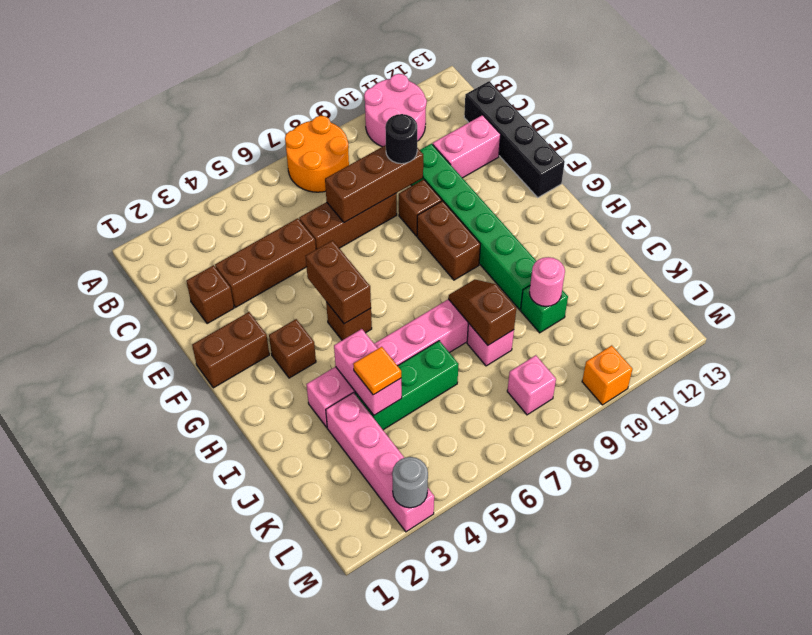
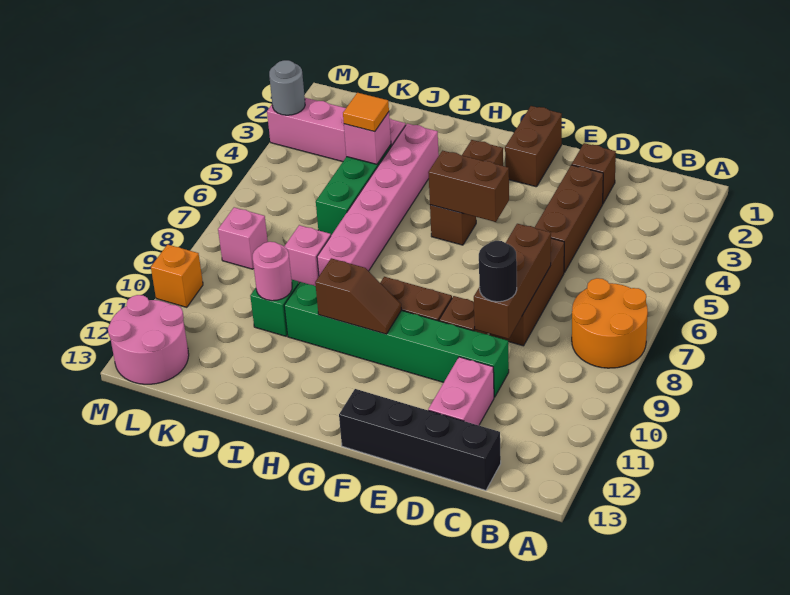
pink 2x2 round brick [364,74,427,147] -> pink 2x2 round brick moved to [108,295,189,384]
pink 1x2 brick [334,329,402,415] -> pink 1x1 brick [344,112,391,164]
brown 1x2 slope [448,279,516,345] -> brown 1x2 slope moved to [315,258,401,334]

